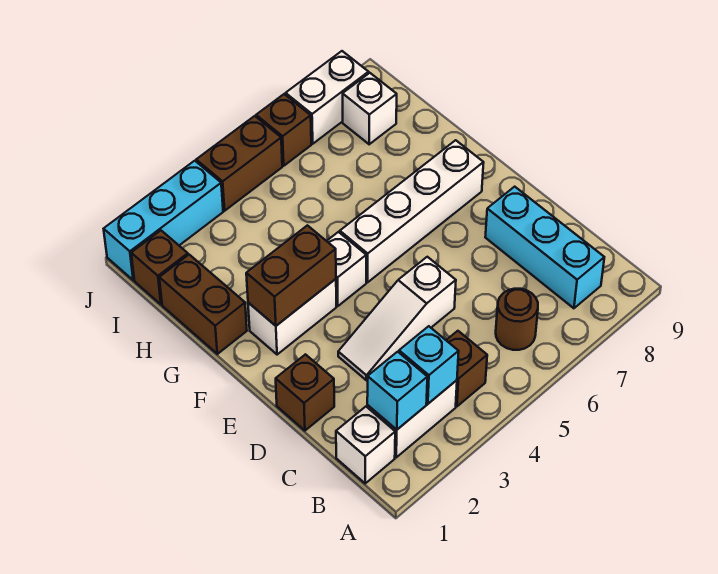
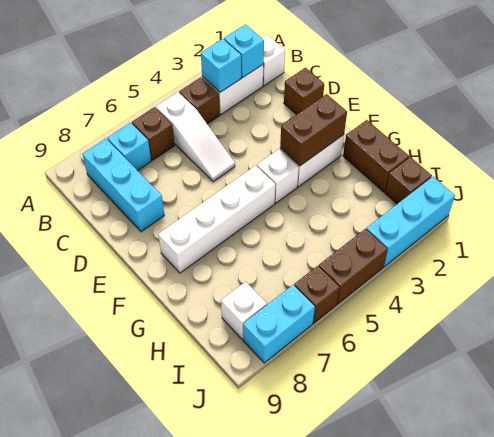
brown 1x1 round brick [496,289,538,350] -> brown 1x1 brick [132,107,175,160]
none -> cyan 1x1 brick [107,123,151,171]
white 1x3 slope [338,257,456,380] -> white 1x3 slope turned to [156,92,235,182]
white 1x2 brick [286,51,369,144] -> cyan 1x2 brick [243,285,315,363]

